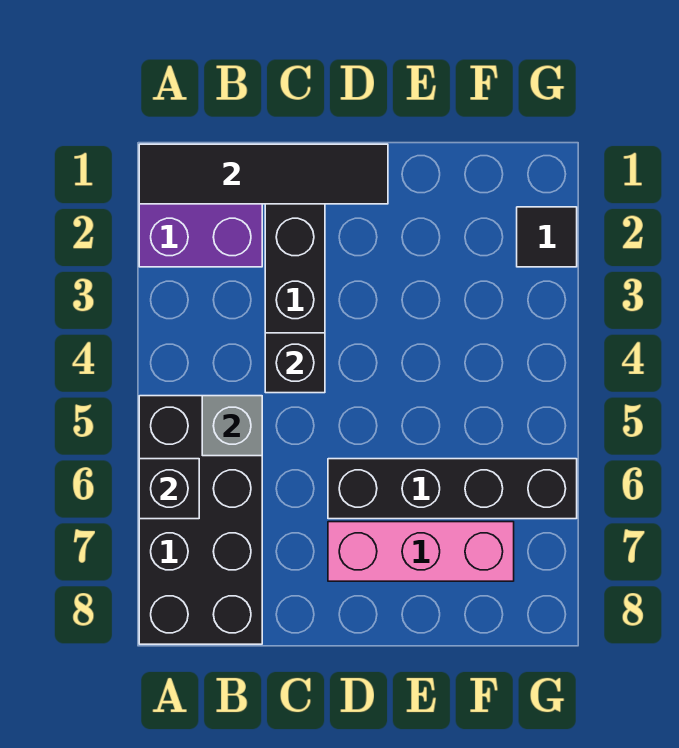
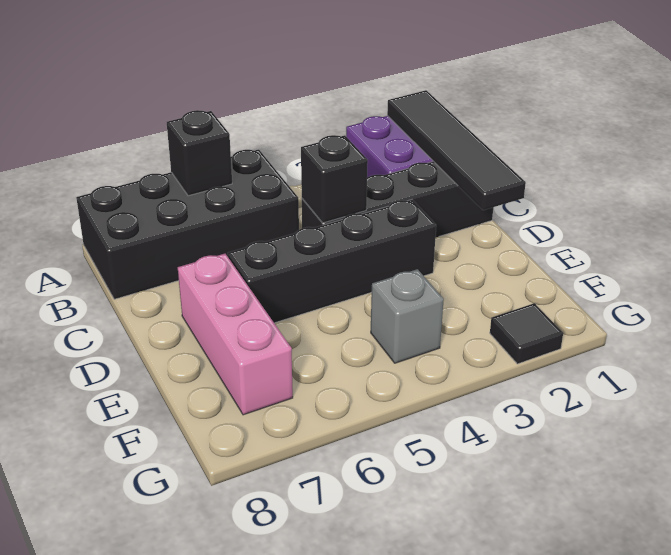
grey 1x1 brick [202,396,262,456] -> grey 1x1 brick moved to [371,269,444,363]
black 1x4 brick [328,459,577,519] -> black 1x4 brick turned to [228,200,436,323]

